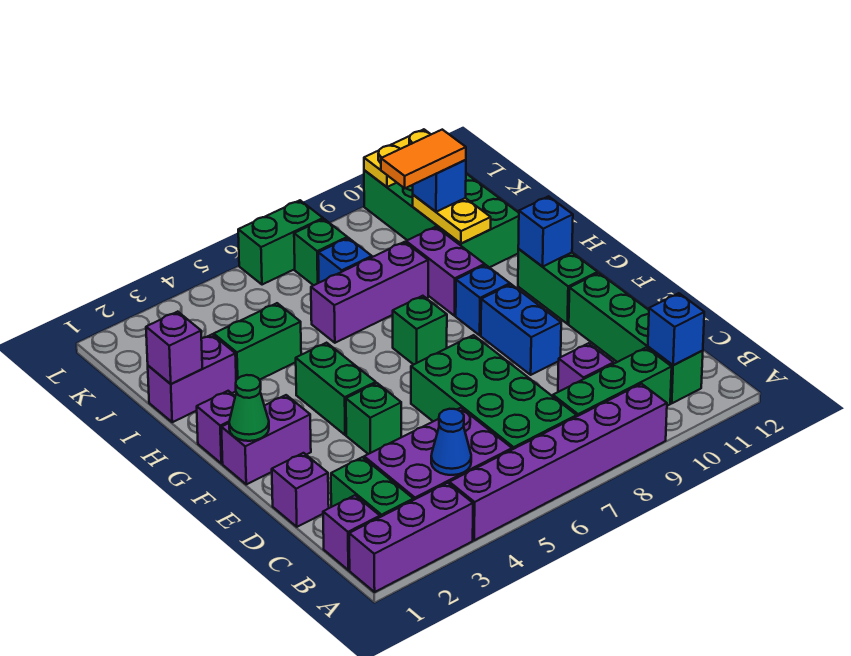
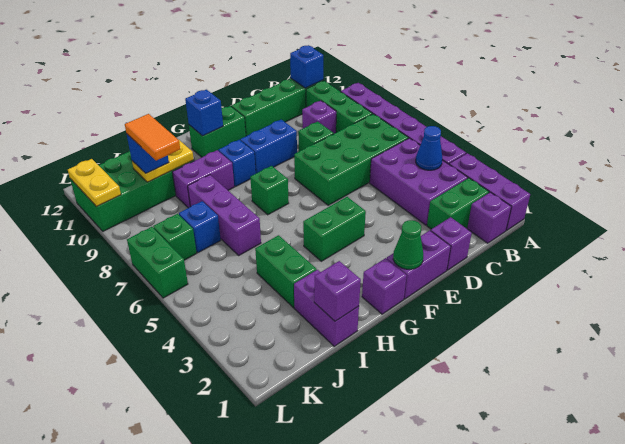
green 1x1 brick [346,383,401,454] -> green 1x1 brick moved to [298,122,334,151]
purple 1x2 brick [221,395,311,484] -> purple 1x2 brick turned to [387,230,451,299]

